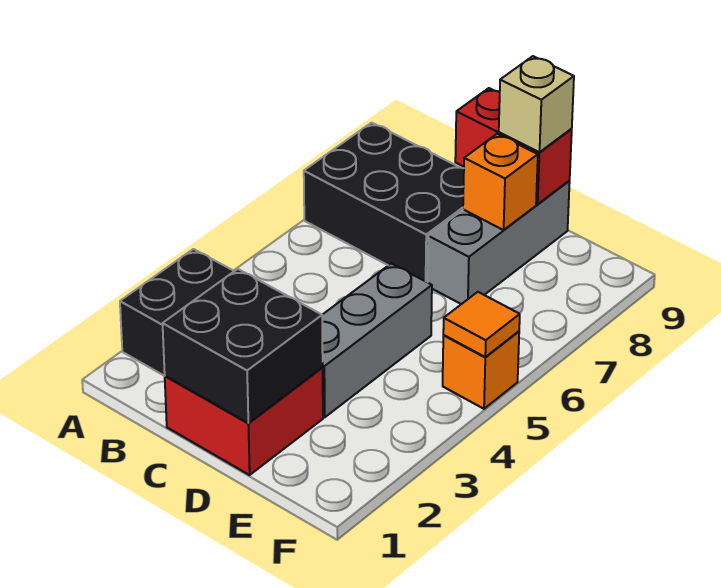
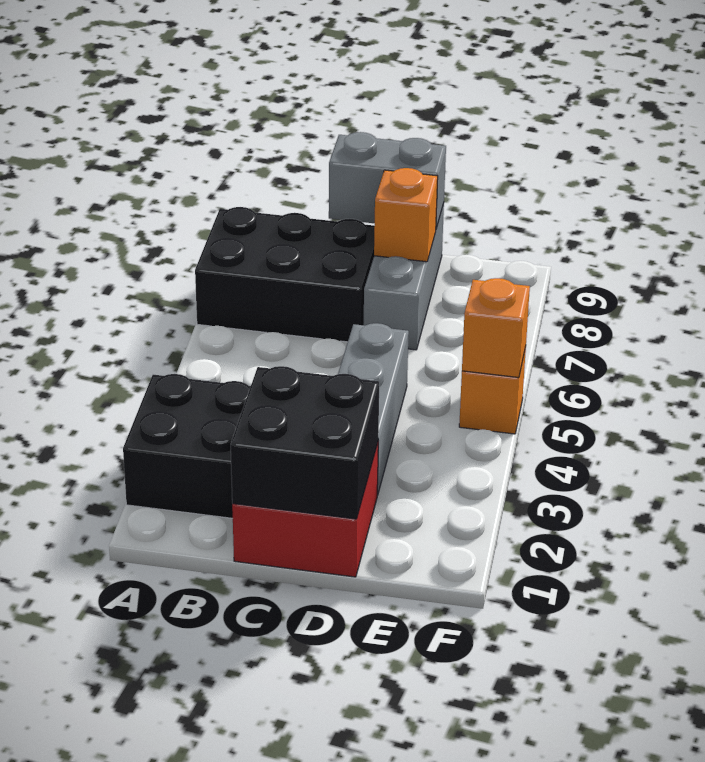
red 1x2 brick [455,88,572,204] -> grey 1x2 brick [329,132,446,229]
tan 1x1 brick [499,56,574,152] -> none
orange 1x1 tile [443,292,520,357] -> orange 1x1 brick [462,278,530,378]

